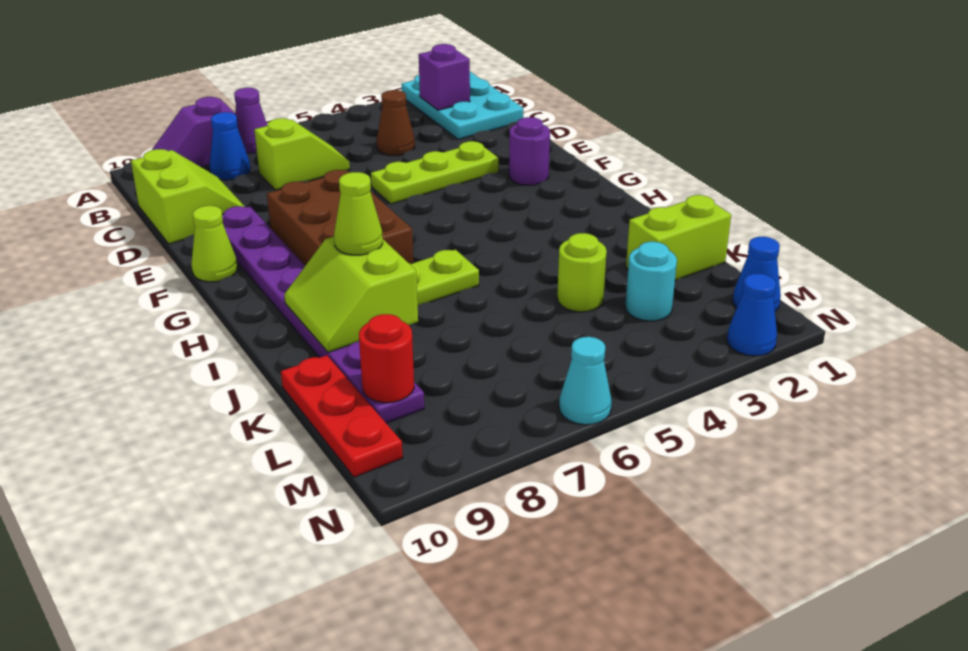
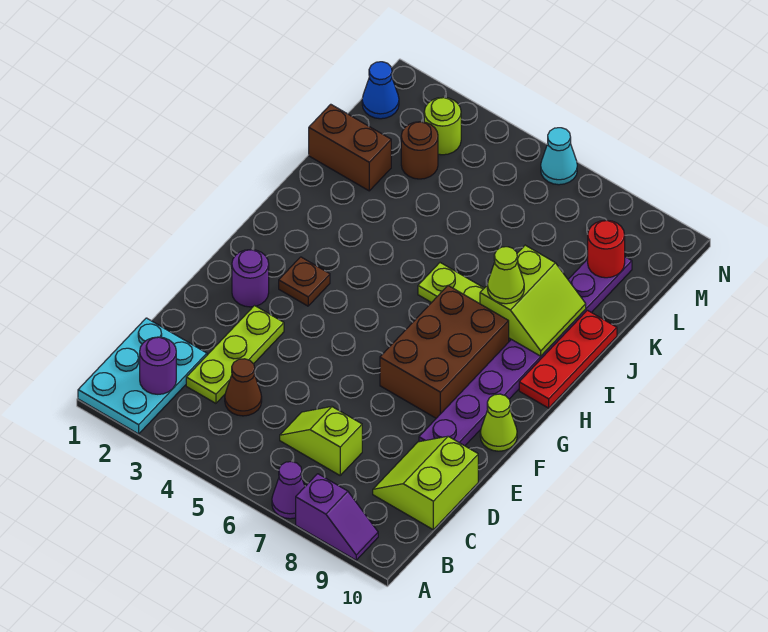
purple 1x1 brick [419,44,470,110] -> purple 1x1 round brick [140,337,176,394]
blue 1x1 cone [210,112,250,180] -> none
lime 1x3 plate [371,141,499,204] -> lime 1x3 plate turned to [186,306,284,403]
none -> brown 1x1 plate [279,257,330,306]
lime 1x2 brick [626,195,731,281] -> brown 1x2 brick [309,104,391,191]
lime 1x1 round brick [557,233,607,312] -> lime 1x1 round brick moved to [424,97,461,155]
red 1x3 plate [281,355,403,477] -> red 1x3 plate moved to [519,310,617,408]
cyan 1x1 round brick [625,242,677,321] -> brown 1x1 round brick [401,122,438,179]
blue 1x1 cone [727,274,777,356] -> none

